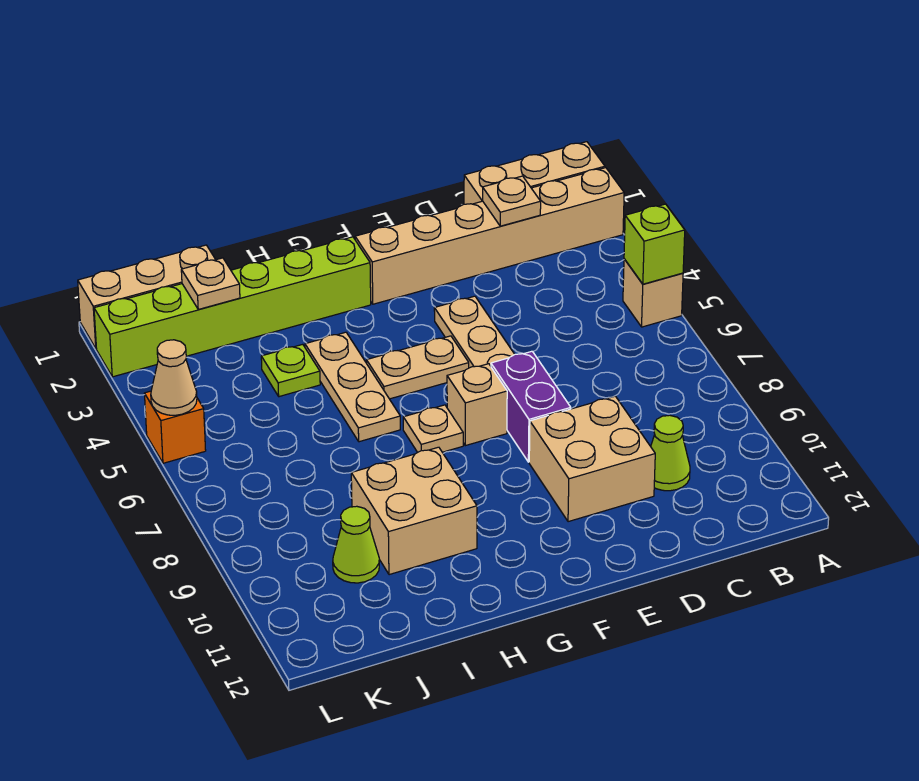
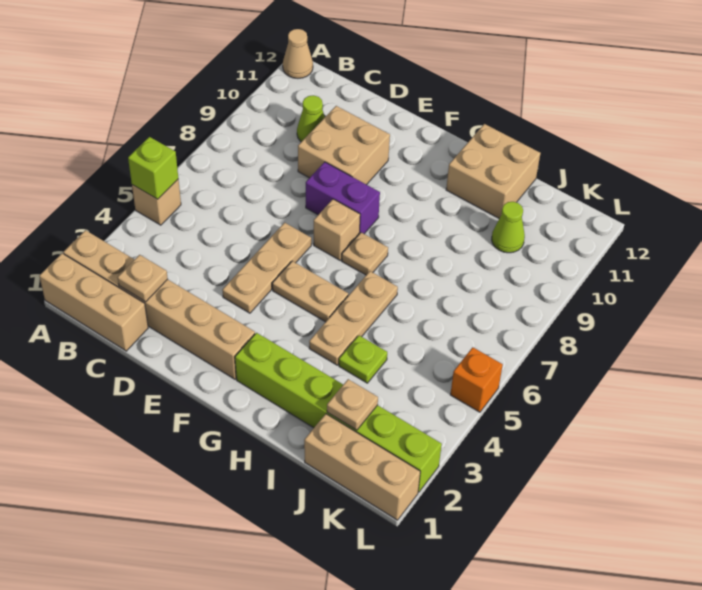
purple 1x2 brick [491,351,571,462] -> purple 1x2 brick turned to [306,162,380,234]
tan 2x2 brick [351,447,477,575] -> tan 2x2 brick moved to [446,124,540,218]
tan 1x1 cone [151,340,197,415] -> tan 1x1 cone moved to [283,29,313,78]

